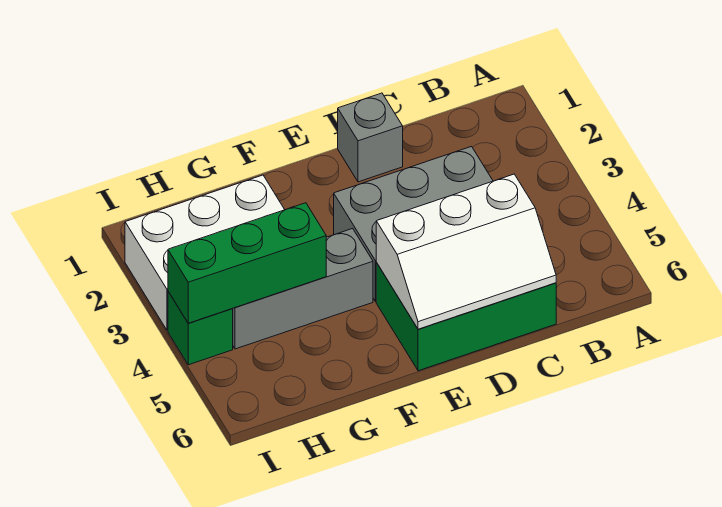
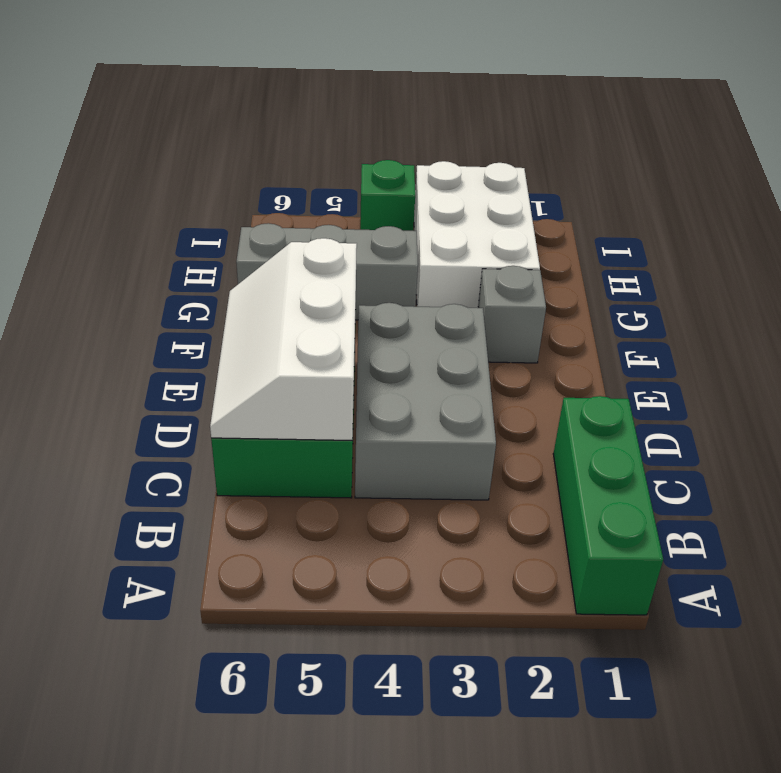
grey 1x1 brick [338,93,403,182] -> grey 1x1 brick moved to [478,266,546,363]
grey 1x3 brick [233,229,373,349] -> grey 1x3 brick turned to [236,223,418,320]
green 1x3 brick [168,203,326,323] -> green 1x3 brick moved to [553,396,663,615]

